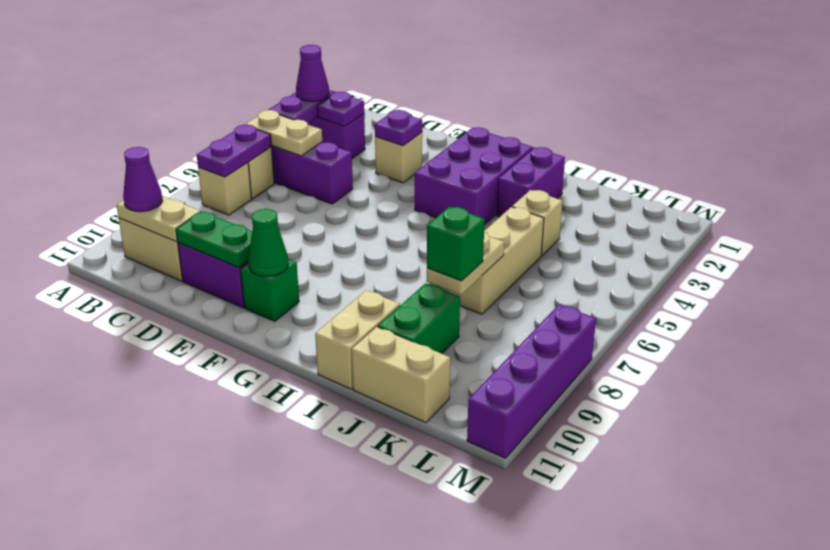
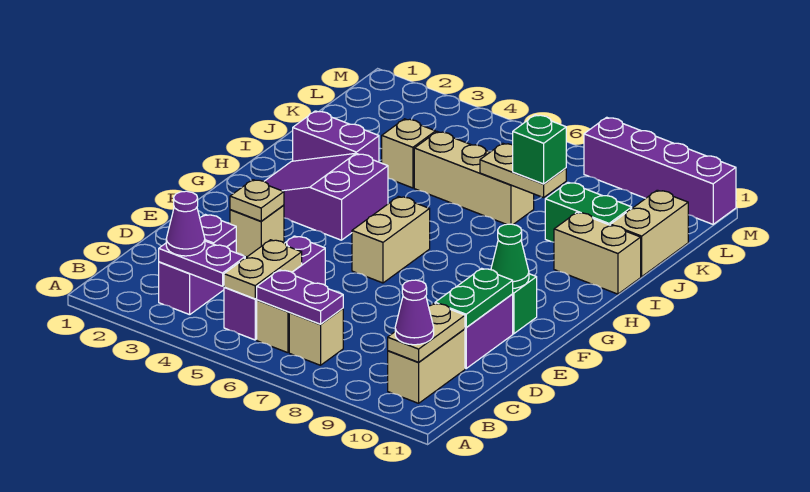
purple 1x1 plate [375,110,422,146] -> tan 1x1 plate [230,180,284,221]
none -> tan 1x2 brick [352,197,430,283]
purple 2x3 brick [415,127,533,225] -> purple 2x3 slope [264,153,388,240]

